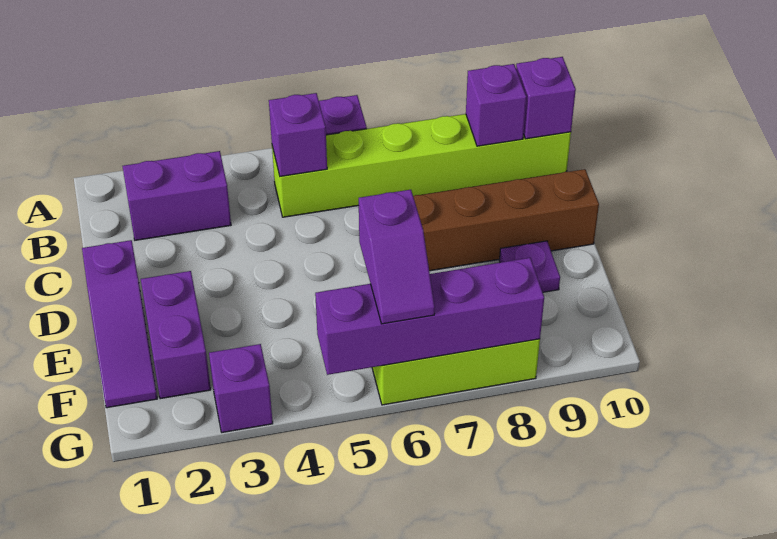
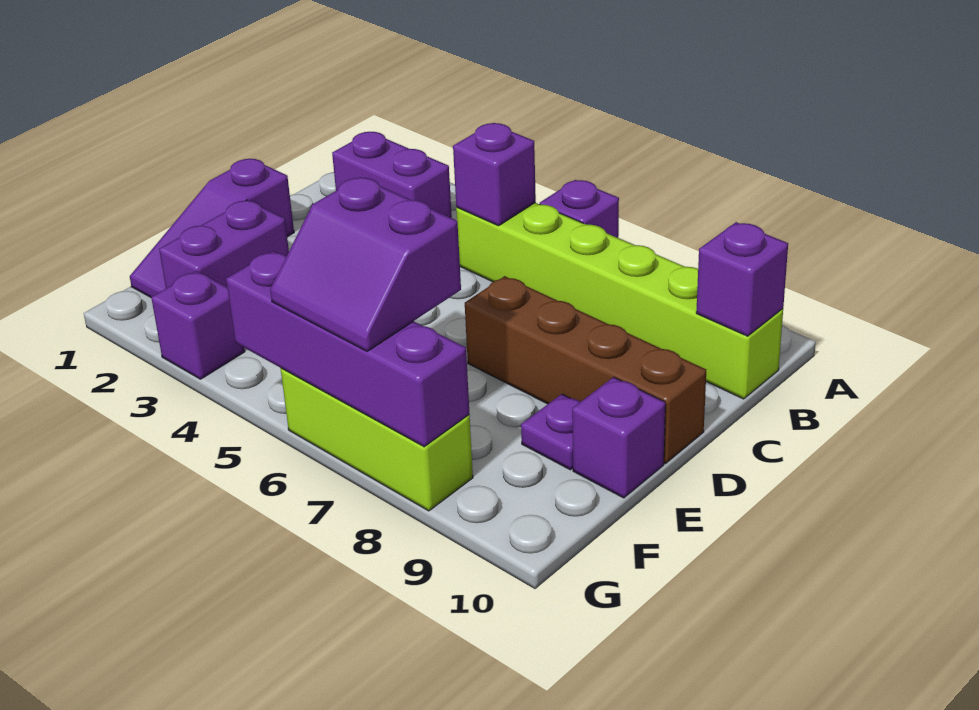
purple 1x1 brick [466,64,526,146] -> purple 1x1 brick moved to [572,377,665,498]
purple 1x2 slope [359,190,435,324] -> purple 2x2 slope [270,177,461,351]

